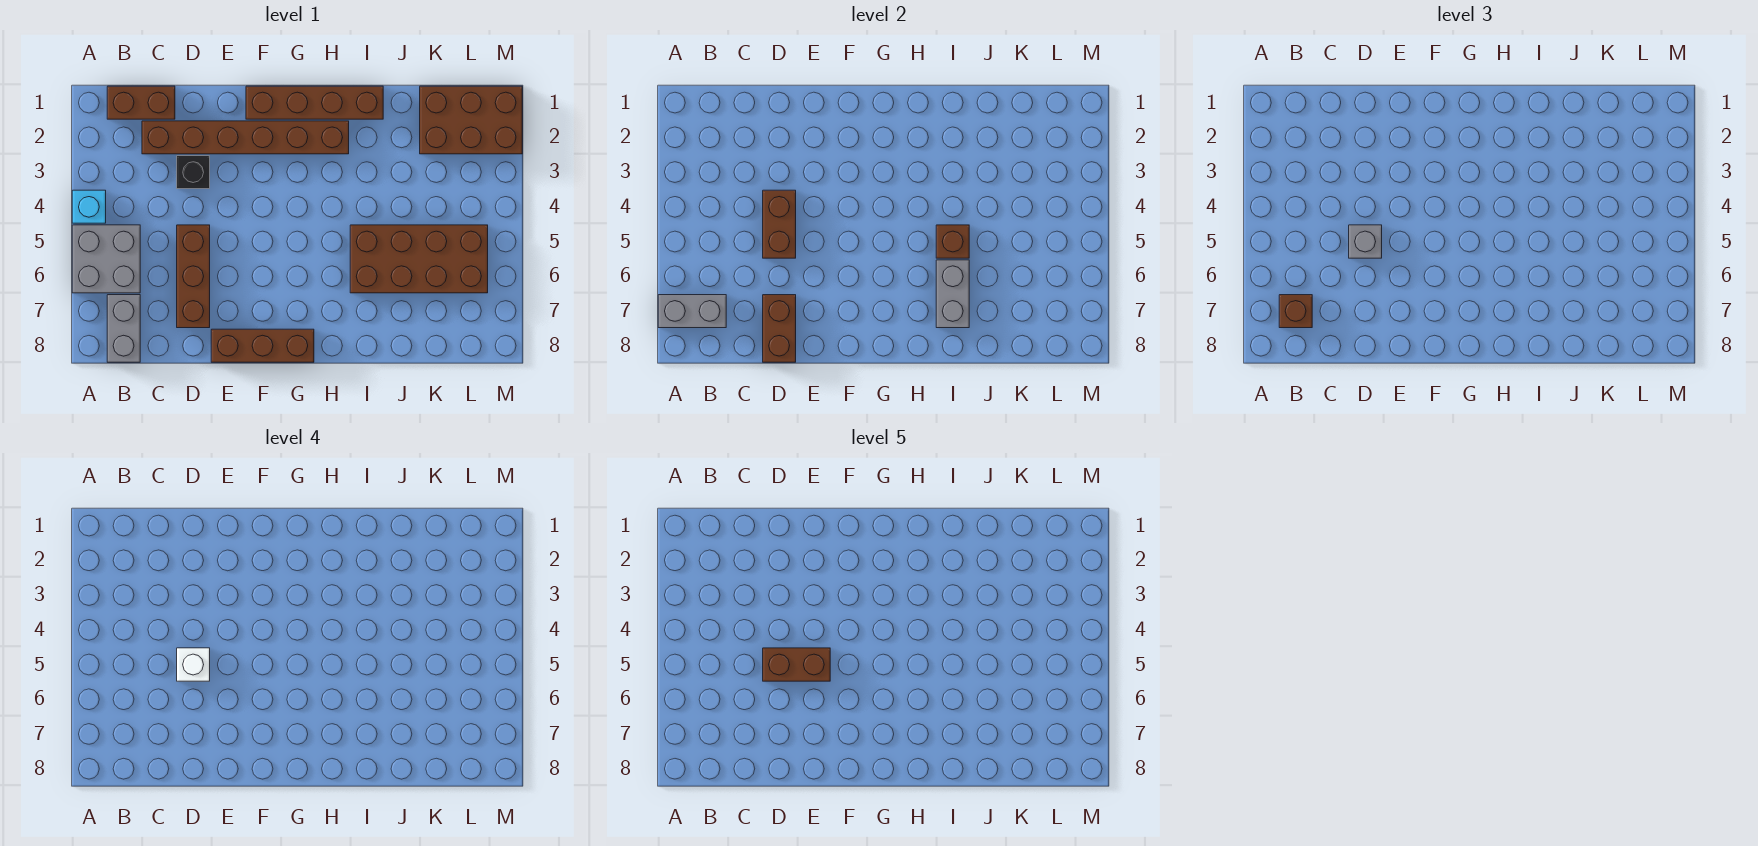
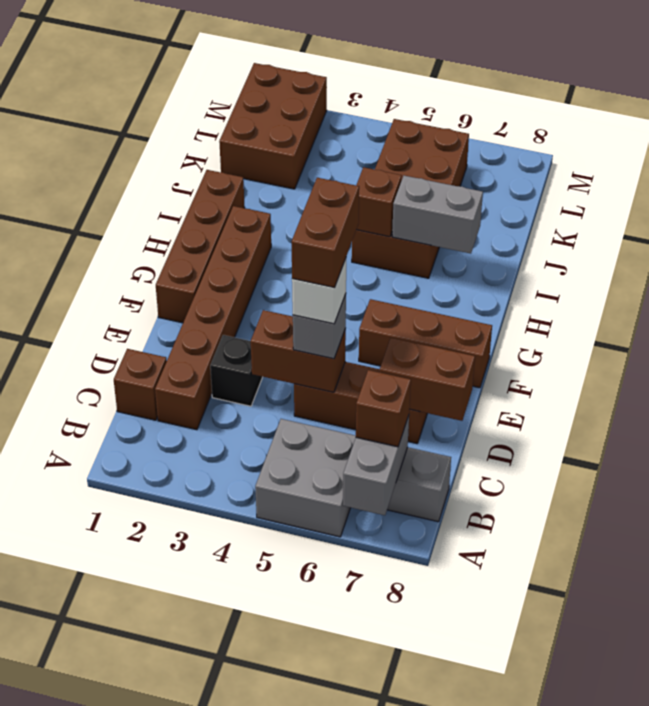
cyan 1x1 brick [72,190,106,223] -> none
brown 1x2 brick [107,86,175,119] -> brown 1x1 brick [114,349,167,420]
brown 1x3 brick [211,329,314,362] -> brown 1x3 brick turned to [359,299,492,388]

